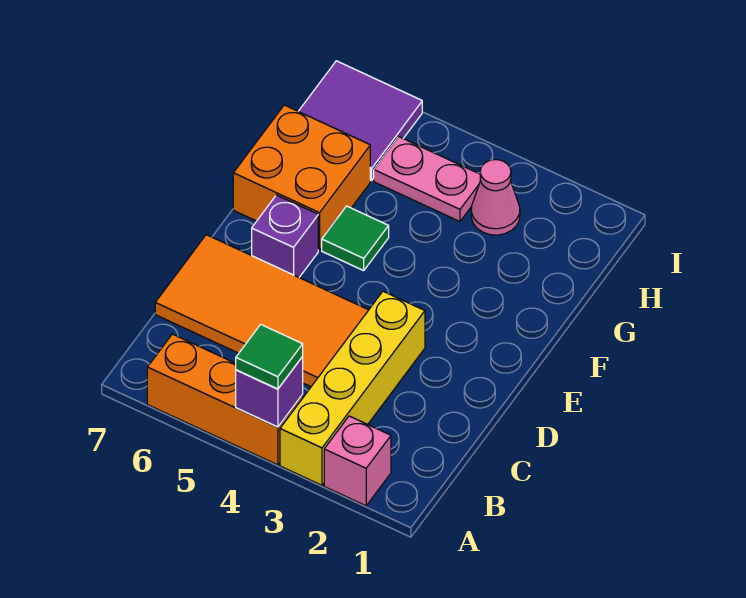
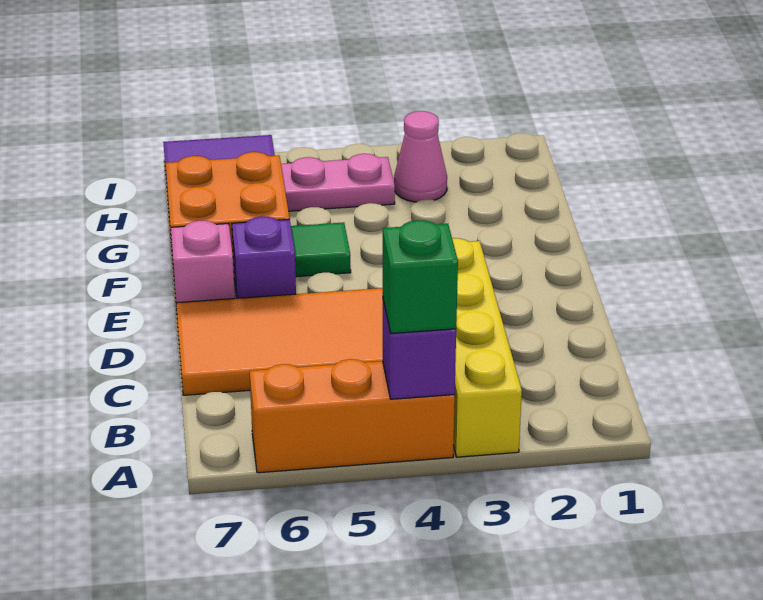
pink 1x1 brick [324,416,391,506] -> pink 1x1 brick moved to [171,221,235,310]
green 1x1 tile [236,325,303,389] -> green 1x1 brick [383,220,458,333]

